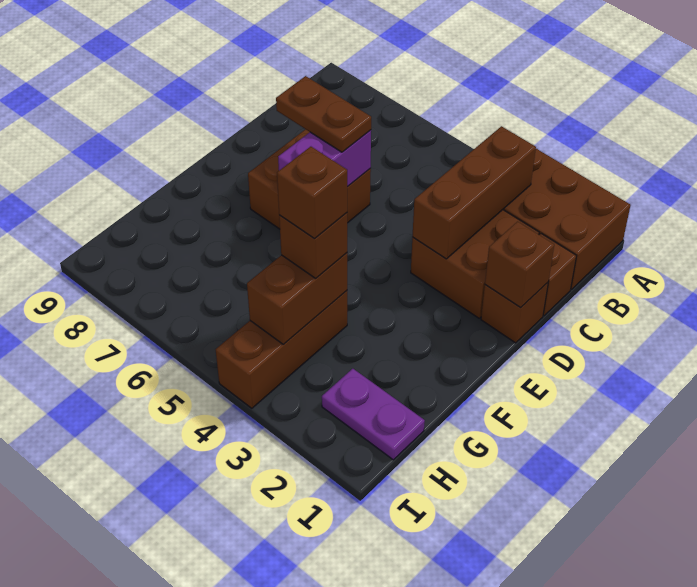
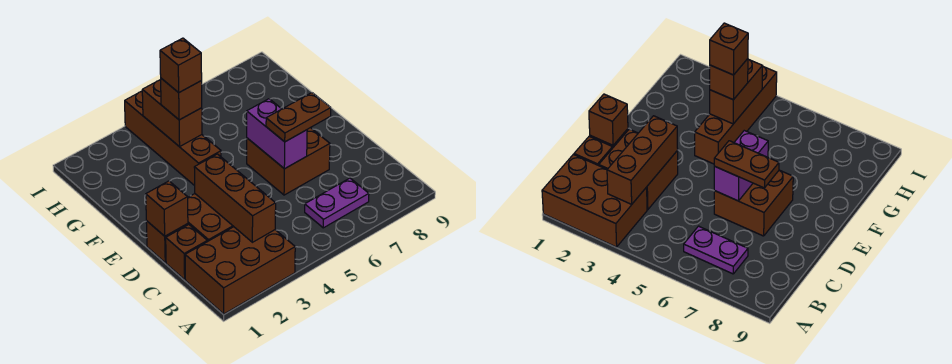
brown 1x3 brick [216,291,347,408] -> brown 1x4 brick [125,91,221,186]
purple 1x2 plate [322,369,425,460] -> purple 1x2 plate moved to [305,178,369,228]

